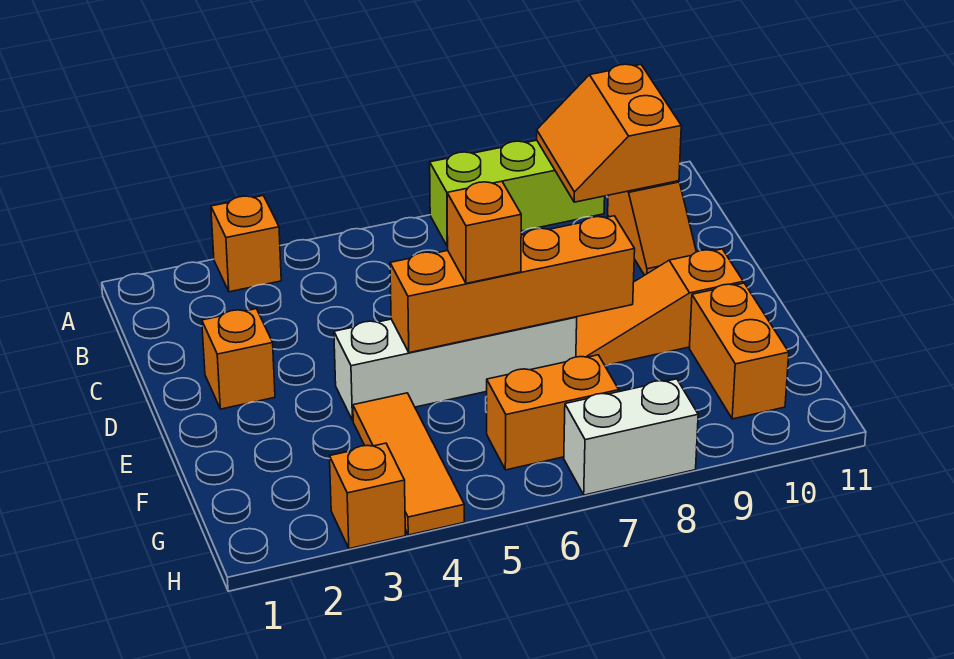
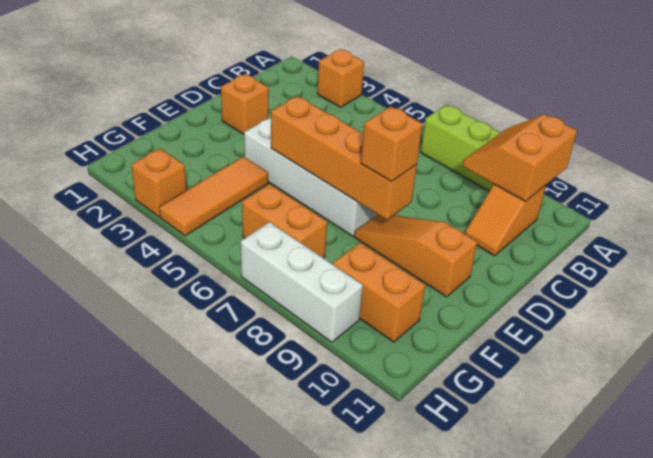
orange 1x1 brick [447,181,521,283] -> orange 1x1 brick moved to [361,106,423,182]
orange 1x2 brick [689,283,789,419] -> orange 1x2 brick turned to [333,243,425,342]
white 1x2 brick [564,379,698,495] -> white 1x3 brick [241,222,363,342]

